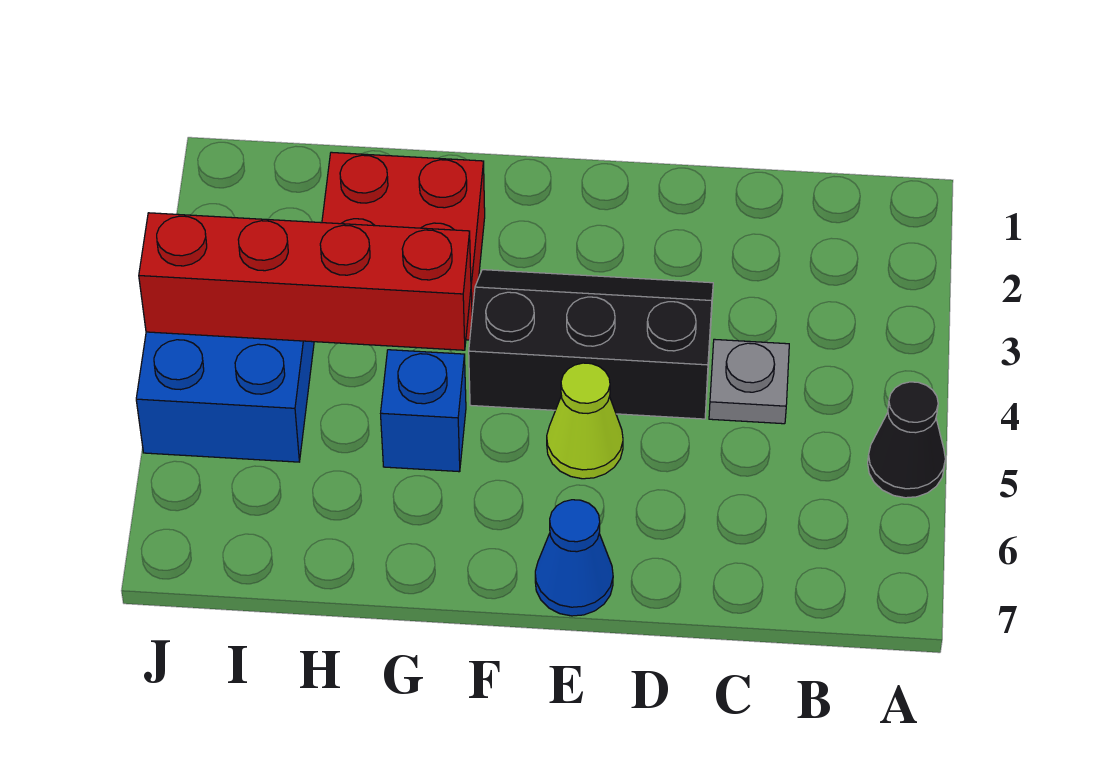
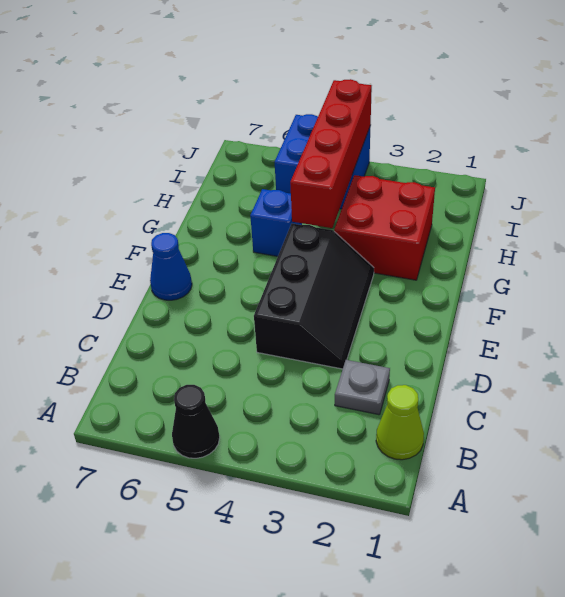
grey 1x1 plate [709,339,789,424] -> grey 1x1 plate moved to [335,360,390,415]
lime 1x1 cone [547,363,623,479] -> lime 1x1 cone moved to [376,385,424,460]

